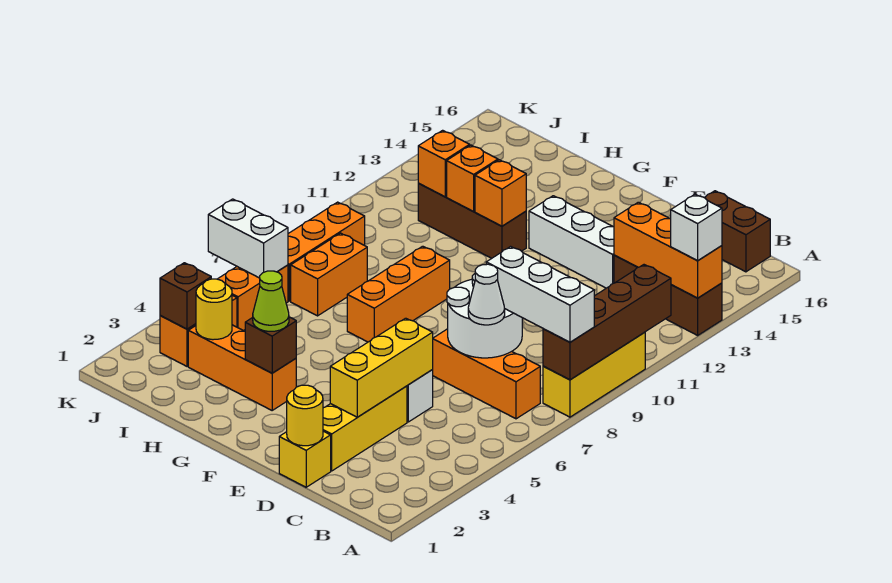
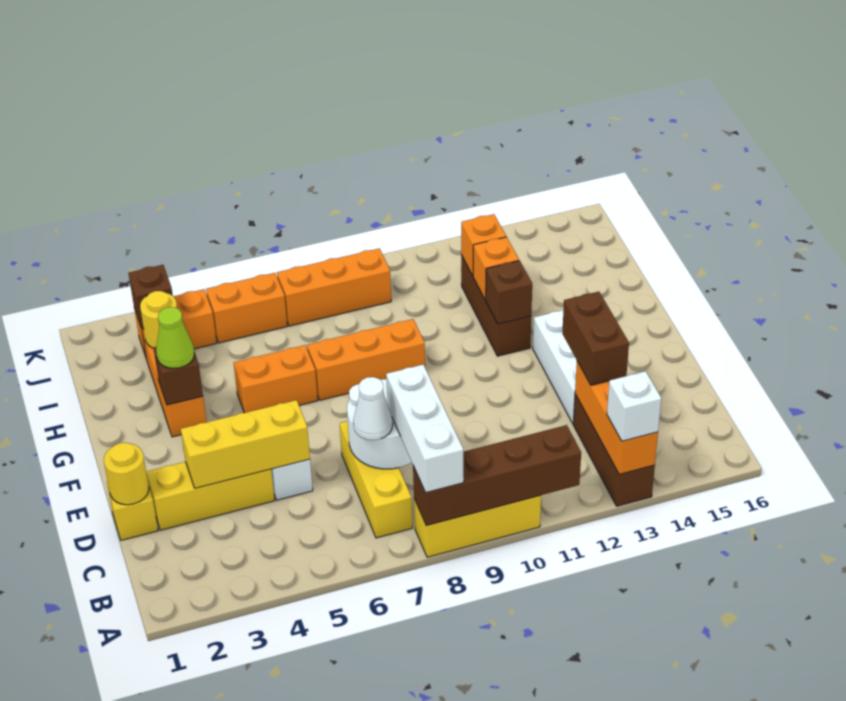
orange 1x3 brick [432,329,540,419] -> yellow 1x3 brick [340,421,412,538]
brown 1x2 brick [704,191,770,272] -> brown 1x2 brick moved to [562,292,629,385]
orange 1x1 brick [475,160,526,226] -> brown 1x1 brick [486,261,532,324]
orange 1x2 brick [291,233,367,316] -> orange 1x2 brick moved to [234,345,318,413]
white 1x2 brick [208,199,288,278] -> none

